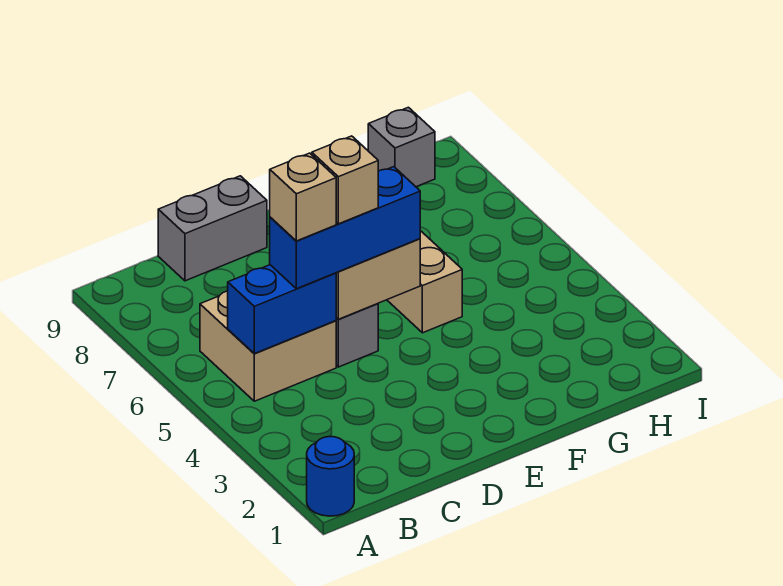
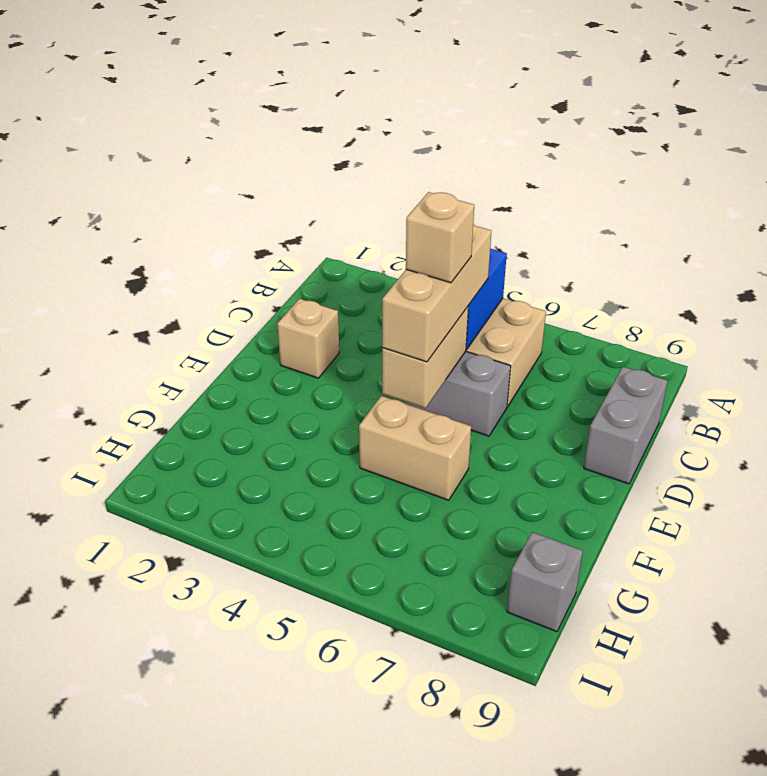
blue 1x1 round brick [307,437,354,516] -> none
blue 1x3 brick [270,167,420,289] -> tan 1x3 brick [382,224,491,362]
tan 1x1 brick [270,153,336,241] -> tan 1x1 brick moved to [277,299,339,378]

